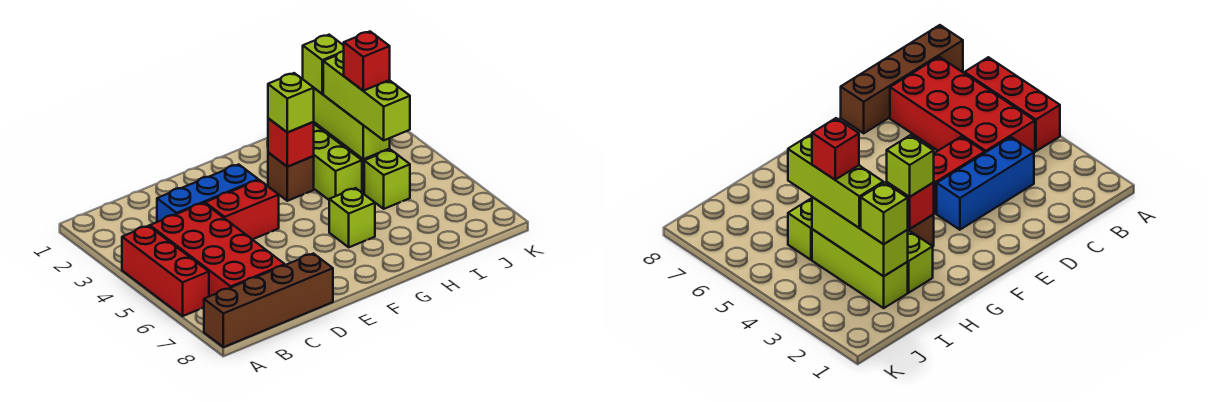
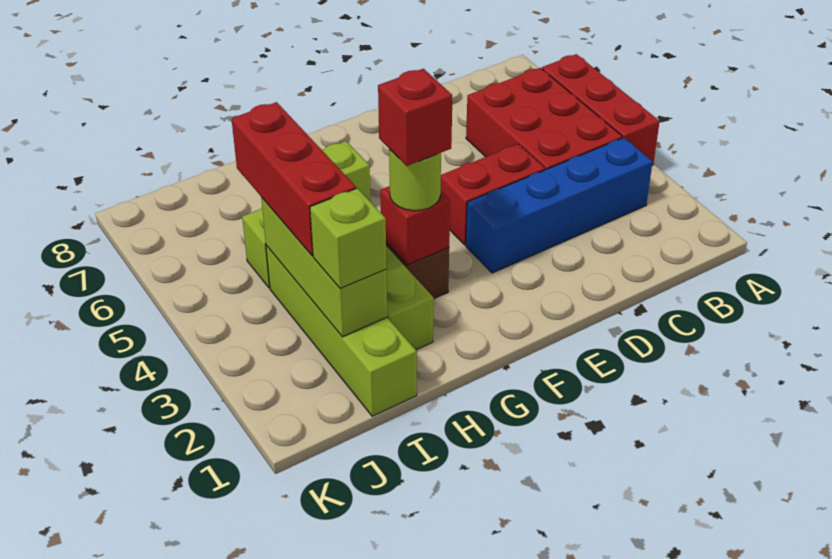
brown 1x4 brick [204,254,333,347] -> none
red 2x4 brick [150,203,285,296] -> red 2x3 brick [466,68,622,170]
blue 1x3 brick [157,164,258,222] -> blue 1x4 brick [466,138,653,273]
lime 1x1 brick [268,73,314,132] -> lime 1x1 round brick [389,149,441,211]
lime 1x3 brick [812,229,908,308] -> lime 1x4 brick [266,245,417,416]
lime 1x3 brick [323,51,410,140] -> red 1x3 brick [232,102,356,256]
red 1x1 brick [344,32,390,91] -> red 1x1 brick moved to [378,69,452,166]

